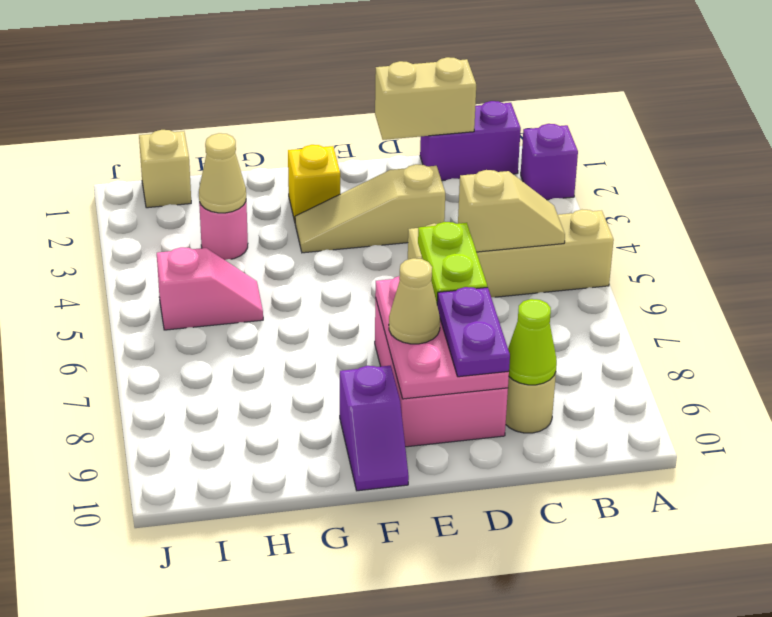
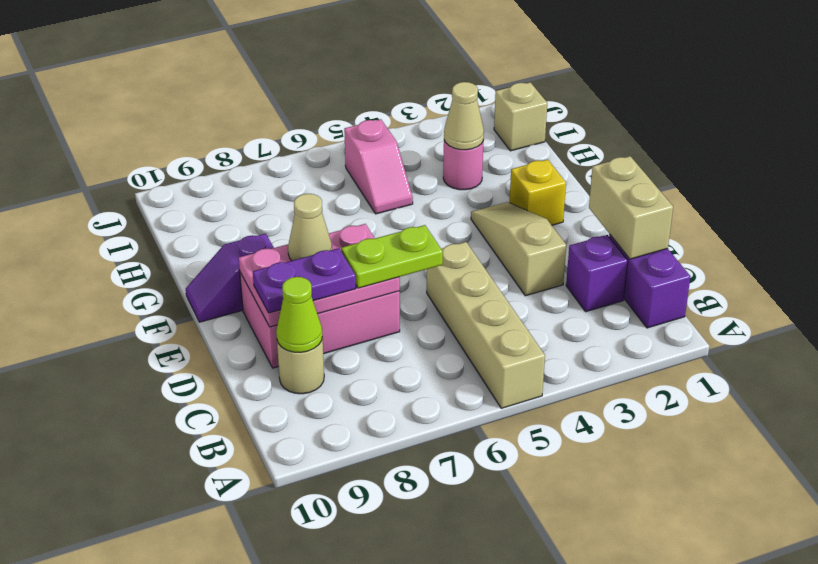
purple 1x1 brick [521,124,578,200] -> purple 1x1 brick moved to [566,235,628,312]
tan 1x2 slope [458,170,565,252] -> none

